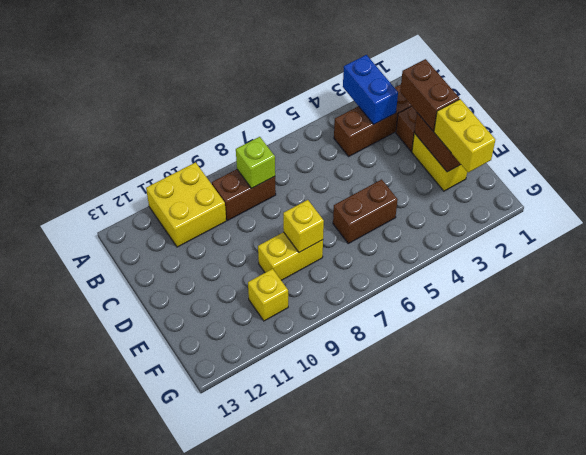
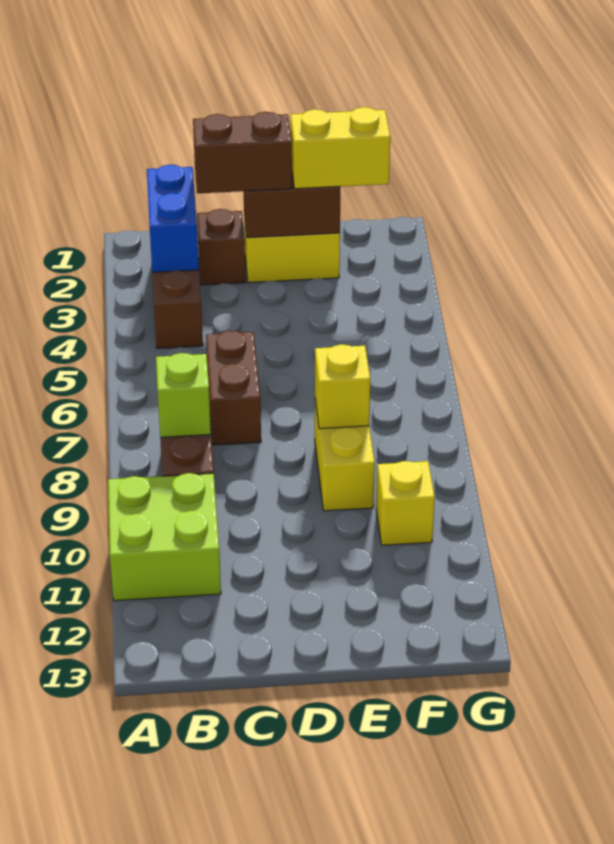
blue 1x2 brick [343,55,398,124] -> blue 1x2 brick turned to [147,165,199,272]
yellow 2x2 brick [146,162,226,247] -> lime 2x2 brick [108,473,221,601]
brown 1x2 brick [333,179,398,243] -> brown 1x2 brick moved to [206,331,261,445]

